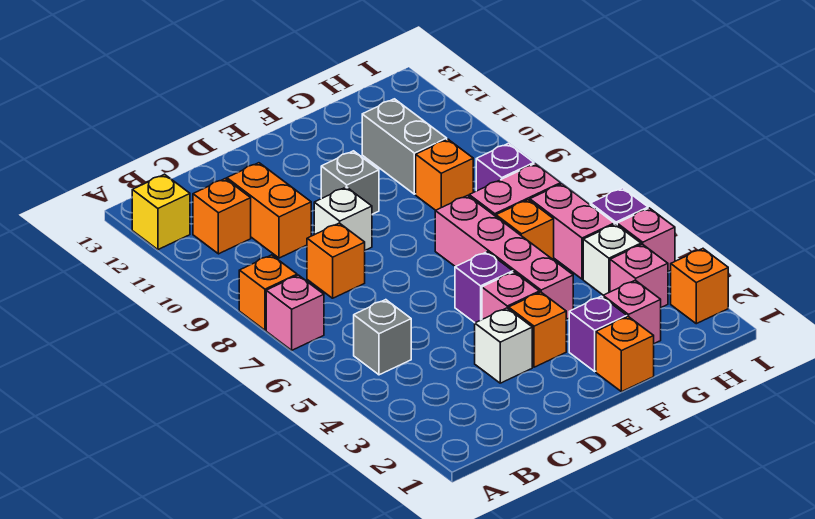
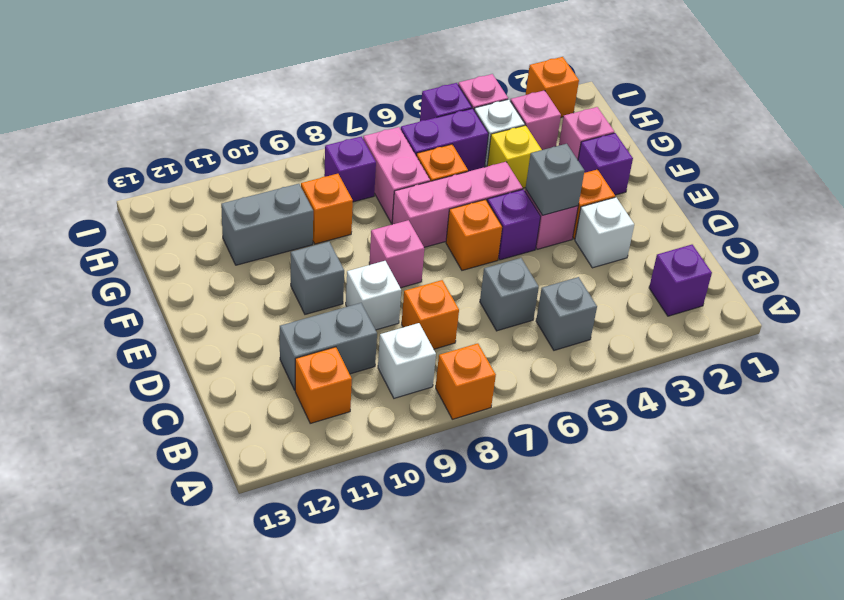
pink 1x1 brick [266,275,324,350] -> pink 1x1 brick moved to [369,220,424,288]
yellow 1x1 brick [132,174,190,250] -> yellow 1x1 brick moved to [487,125,542,188]
none -> purple 1x1 brick [649,245,712,316]
none -> white 1x1 brick [378,323,436,398]
none -> grey 1x1 brick [480,258,539,331]
orange 1x2 brick [227,163,311,258] -> grey 1x2 brick [280,303,377,390]
none -> grey 1x1 brick [526,144,584,215]
orange 1x1 brick [596,316,654,392] -> orange 1x1 brick moved to [446,199,502,270]
pink 1x4 brick [435,196,573,319] -> pink 1x3 brick [392,162,523,247]
pink 1x2 brick [530,184,614,279] -> purple 1x2 brick [401,108,488,171]

